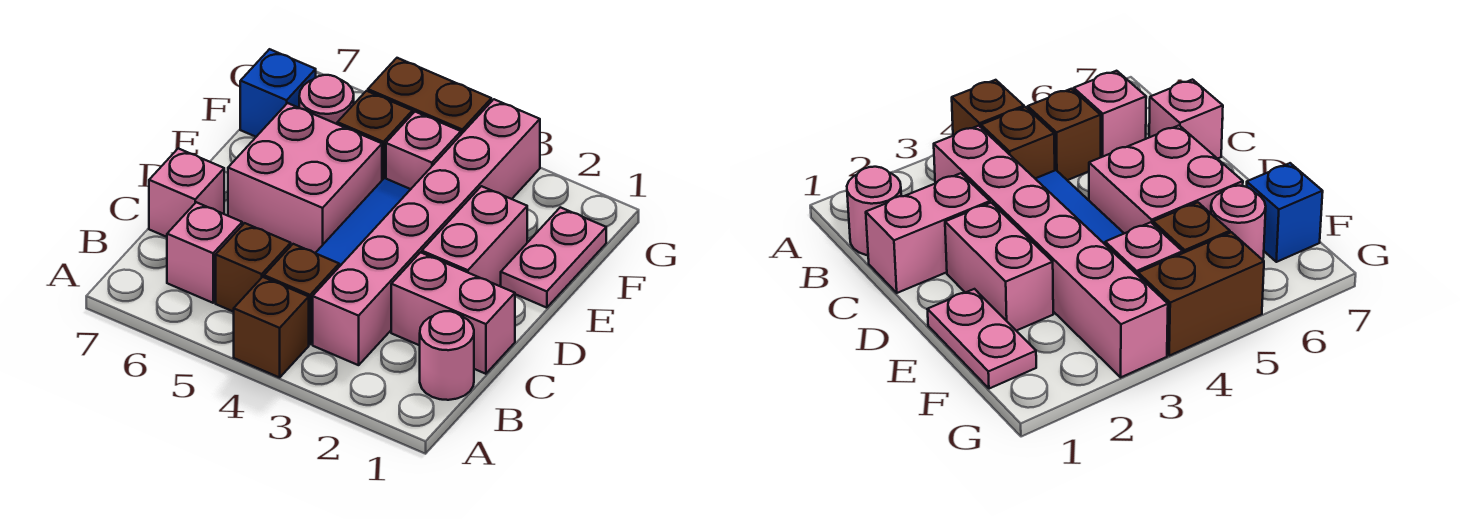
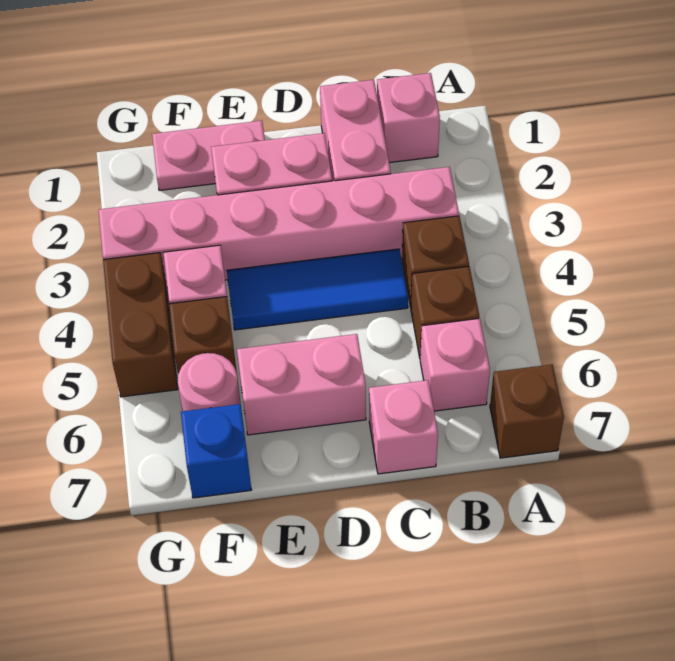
brown 1x1 brick [234,277,309,378] -> brown 1x1 brick moved to [490,364,564,458]
pink 1x1 round brick [420,311,474,400] -> pink 1x1 brick [377,73,440,163]
pink 2x2 brick [228,103,382,253] -> pink 1x2 brick [237,334,366,435]

